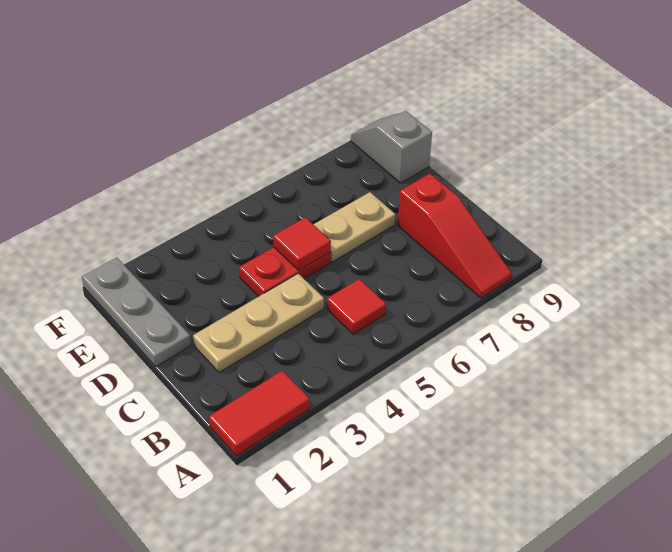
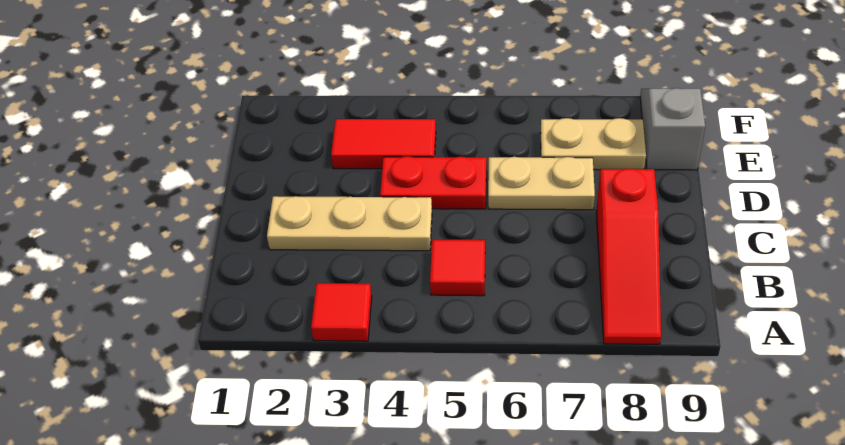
red 1x2 tile [209,371,310,456] -> red 1x2 tile moved to [331,119,436,169]
grey 1x3 plate [82,257,191,366] -> none
red 1x1 tile [273,217,331,270] -> red 1x1 tile moved to [311,283,372,341]
none -> tan 1x2 plate [540,118,646,170]

